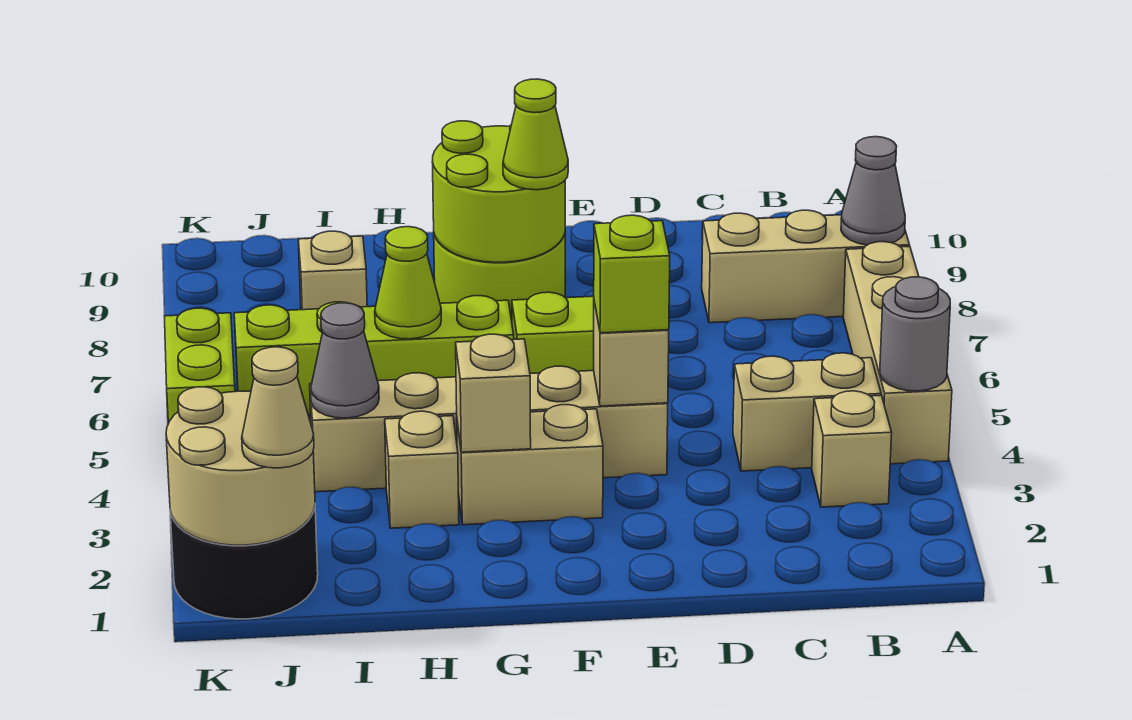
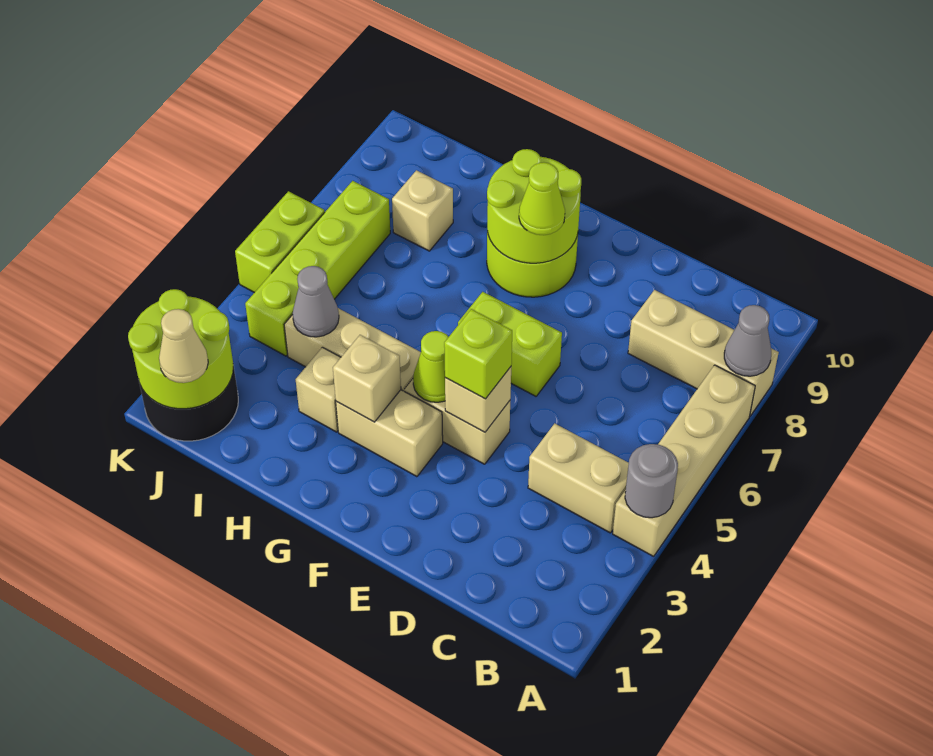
tan 1x1 brick [812,391,892,507] -> none
lime 1x4 brick [234,296,514,415] -> lime 1x4 brick turned to [245,181,390,356]
lime 1x1 cone [375,227,441,339] -> lime 1x1 cone moved to [413,331,448,402]
tan 2x2 round brick [166,387,315,545] -> lime 2x2 round brick [128,289,233,409]

